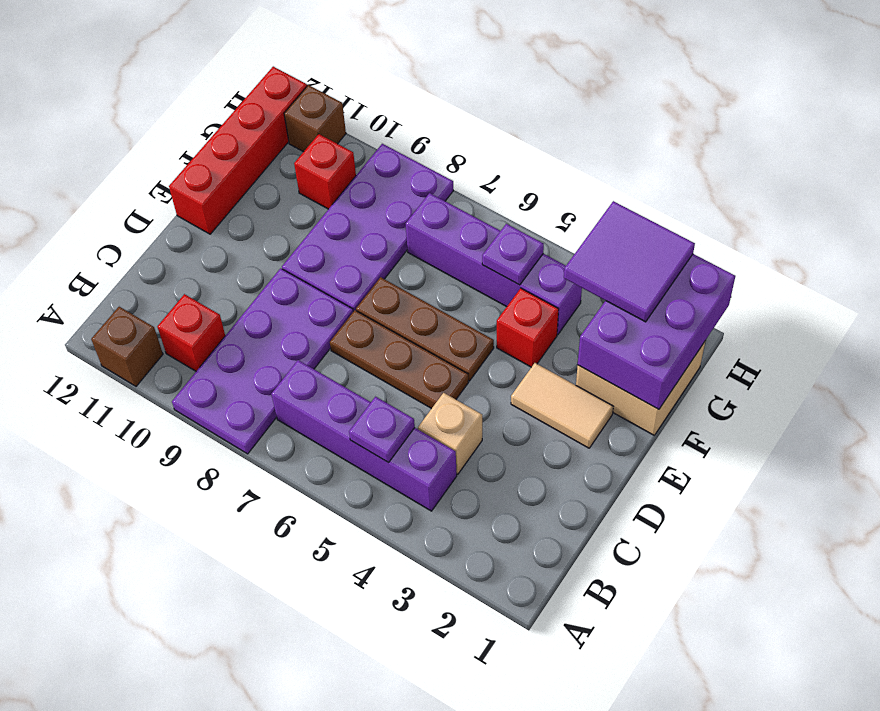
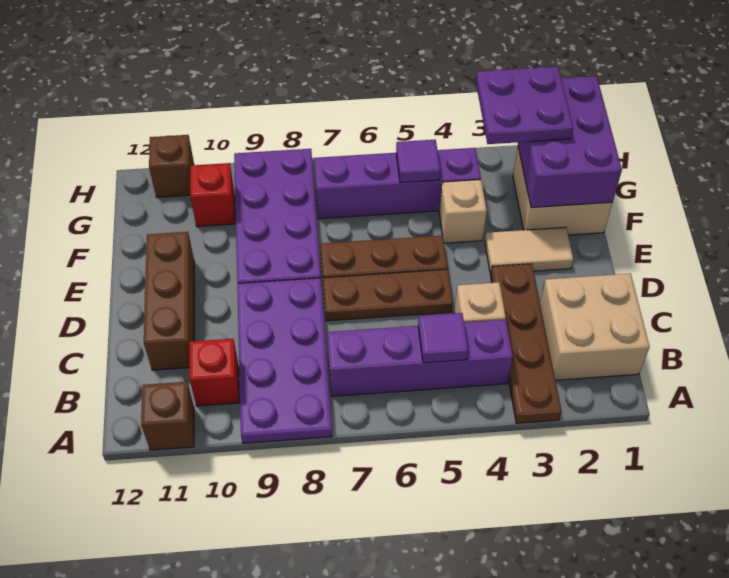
none -> brown 1x4 plate [491,264,561,423]
none -> tan 2x2 brick [540,273,650,380]
purple 1x1 plate [349,397,415,463] -> purple 1x1 tile [418,313,468,363]
none -> brown 1x3 brick [144,232,194,370]
red 1x4 brick [169,67,307,234] -> none
red 1x1 brick [497,288,559,367] -> tan 1x1 brick [439,180,487,243]
purple 2x2 tile [564,201,695,322] -> purple 2x2 plate [476,67,573,144]
purple 1x1 plate [482,224,544,285] -> purple 1x1 tile [396,140,440,183]

